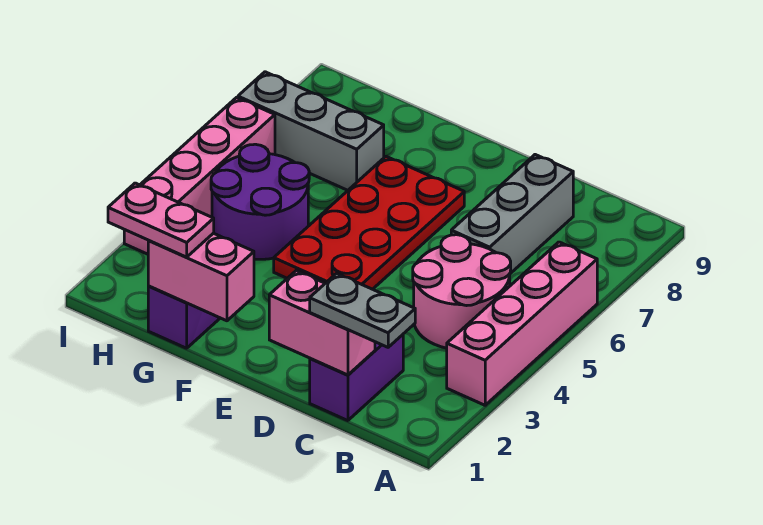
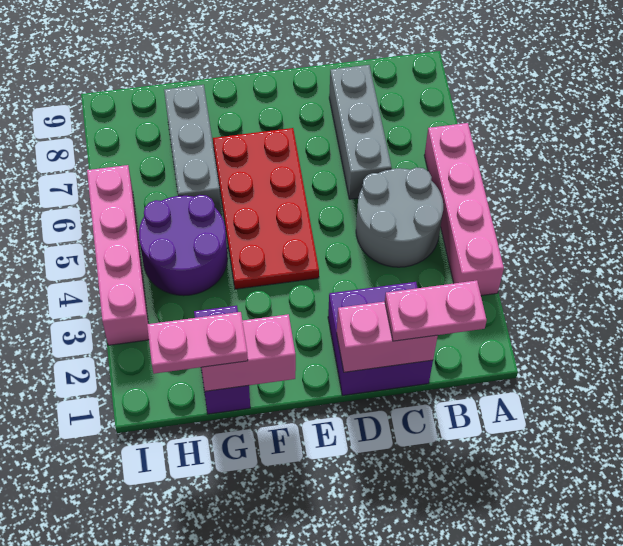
grey 1x2 plate [310,273,415,347] -> pink 1x2 plate [385,280,487,341]
pink 2x2 round brick [413,235,511,348] -> grey 2x2 round brick [356,167,443,267]
purple 1x2 brick [310,335,403,421] -> purple 2x2 brick [328,282,433,395]
grey 1x3 brick [238,72,384,190] -> grey 1x3 brick turned to [164,85,222,215]

